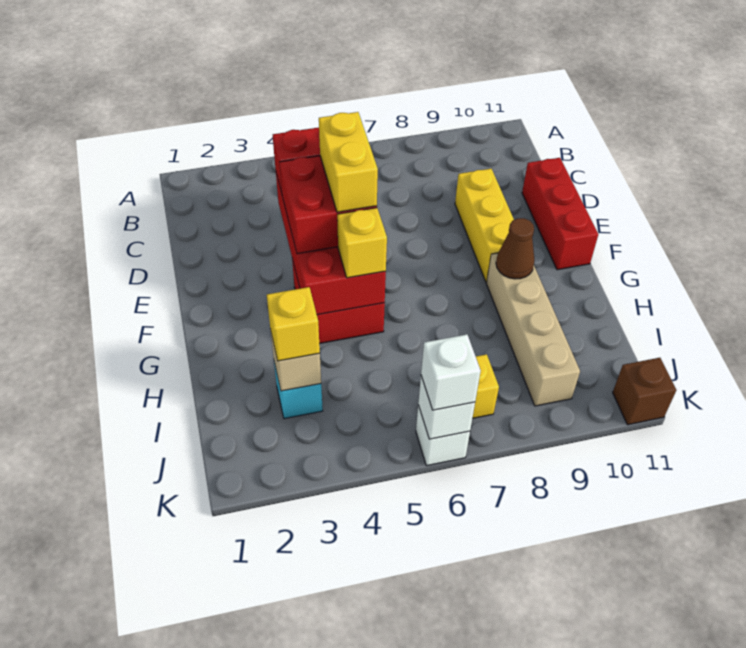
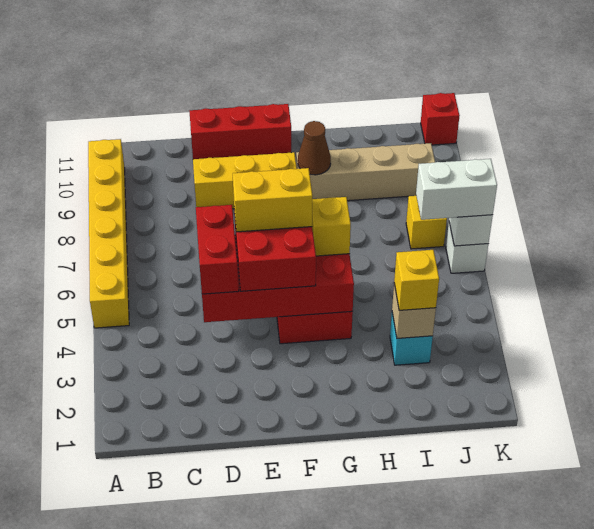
none -> yellow 1x6 brick [88,139,129,328]
white 1x1 brick [421,335,481,410] -> white 1x2 brick [416,159,497,220]
brown 1x1 brick [613,358,676,425] -> red 1x1 brick [421,93,460,145]

